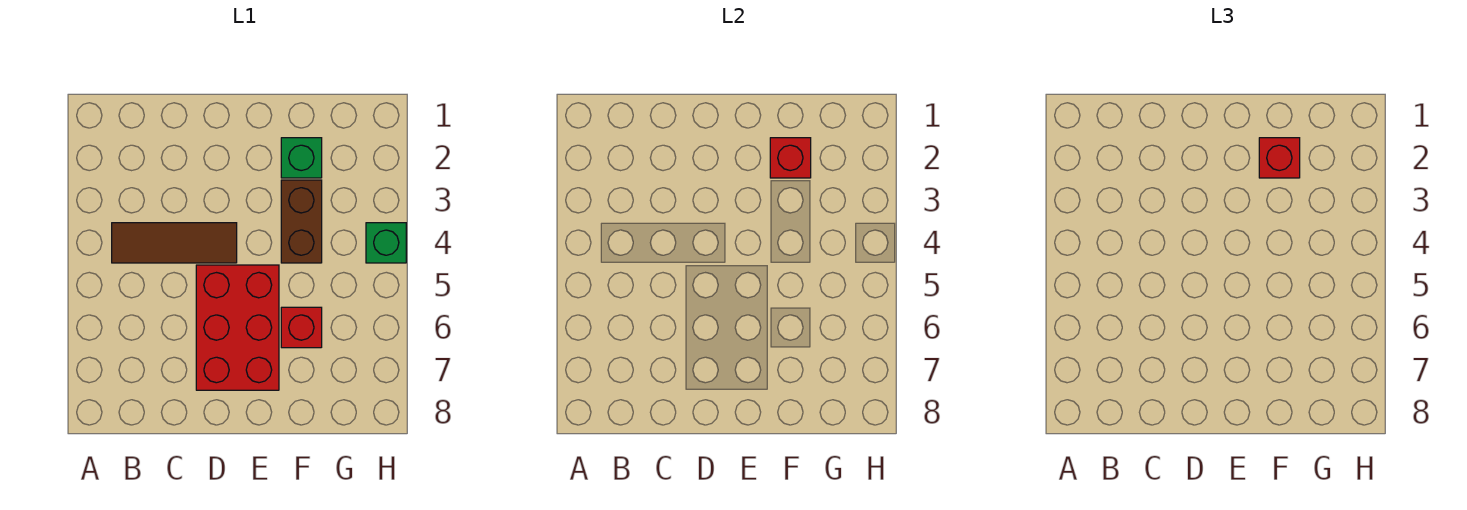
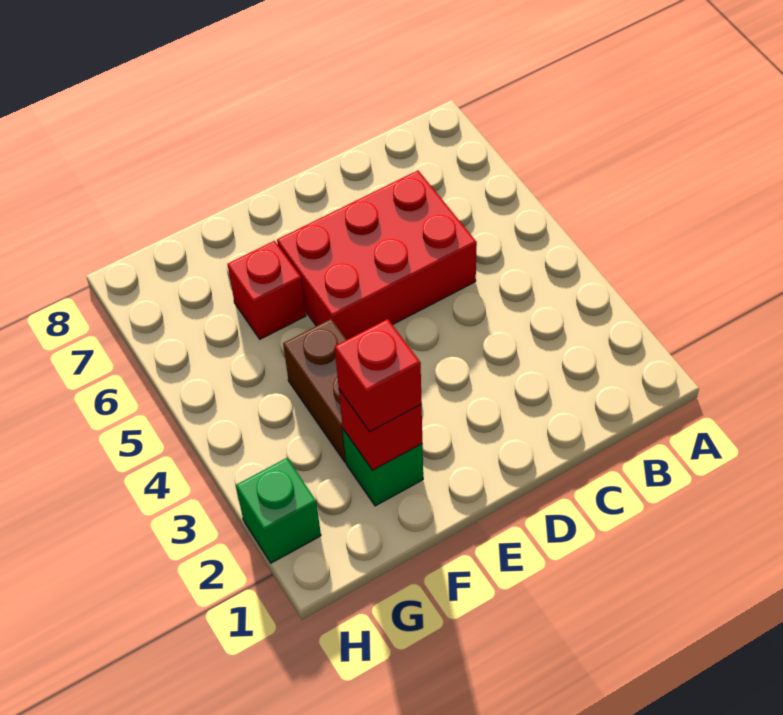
brown 1x3 tile [112,223,237,263] -> none
red 2x3 brick [196,265,279,390] -> red 2x3 brick turned to [277,171,477,340]
green 1x1 brick [366,223,406,263] -> green 1x1 brick moved to [236,458,321,563]

